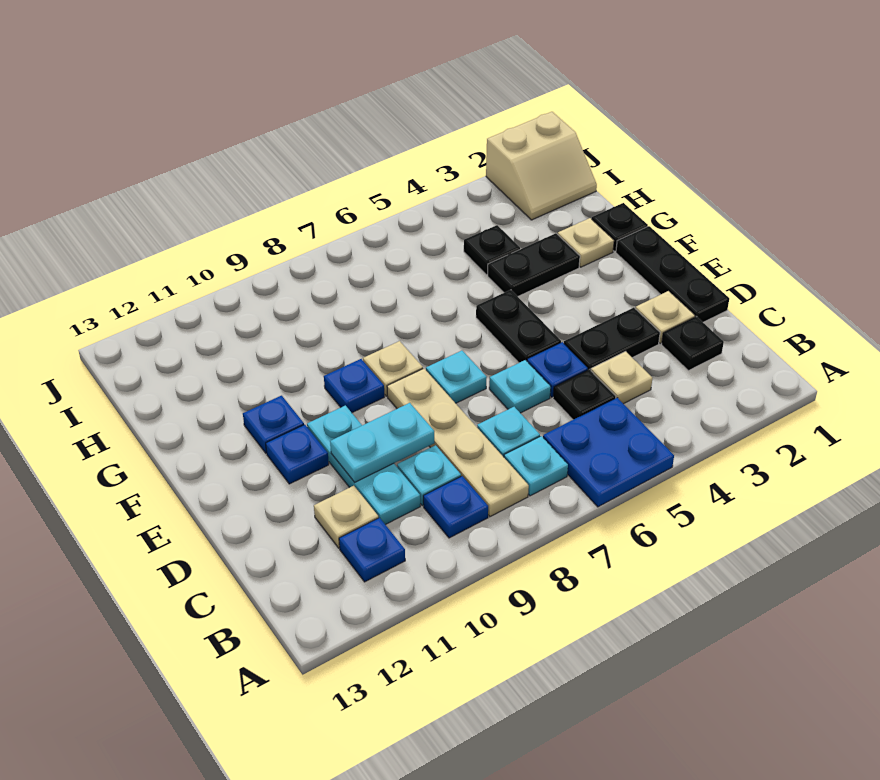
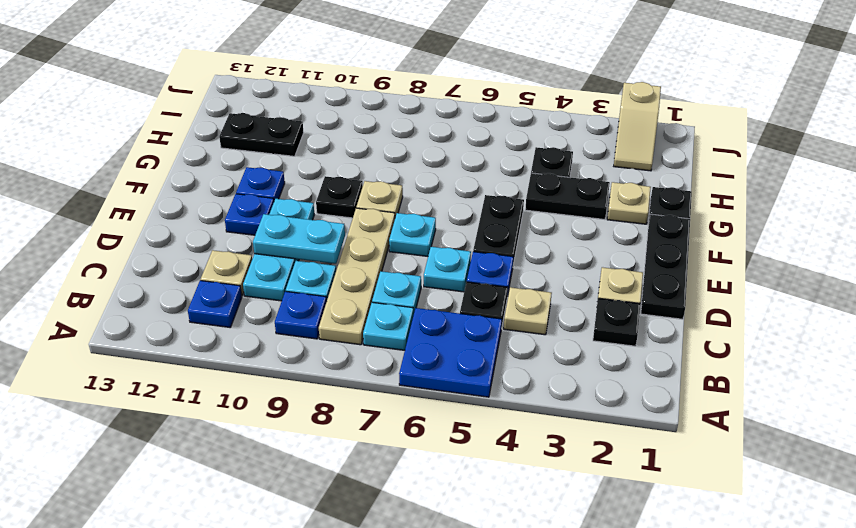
black 1x2 plate [564,308,660,370] -> black 1x2 plate moved to [219,113,304,156]
blue 1x1 plate [324,359,384,413] -> black 1x1 plate [316,176,363,218]
tan 2x2 slope [486,112,597,220] -> tan 1x2 slope [614,82,661,171]

